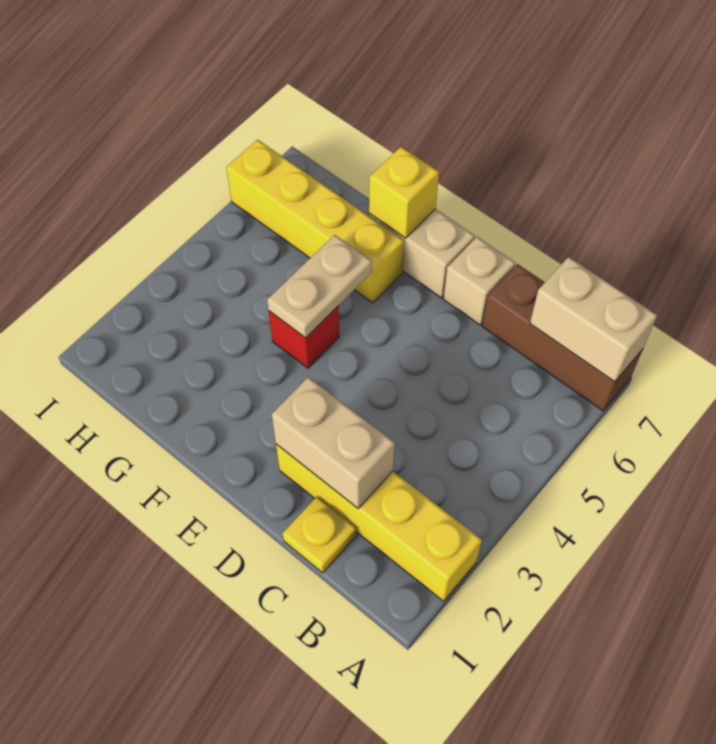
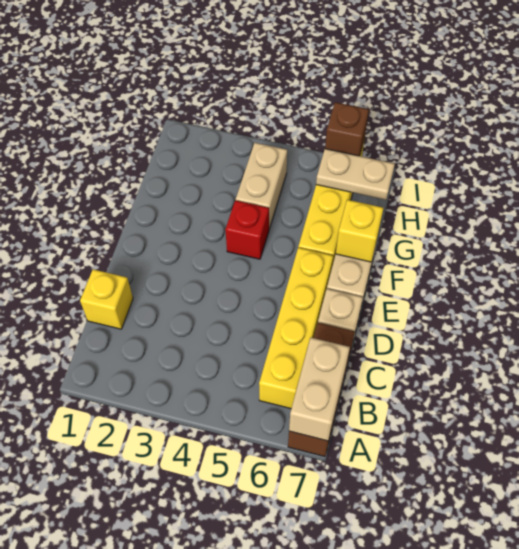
yellow 1x4 brick [276,444,482,601] -> yellow 1x4 brick moved to [259,248,333,408]
yellow 1x1 plate [283,496,357,573] -> yellow 1x1 brick [80,269,133,329]
tan 1x2 brick [272,377,395,508] -> tan 1x2 brick moved to [236,143,287,229]
tan 1x2 plate [267,235,372,338] -> tan 1x2 plate moved to [316,149,395,200]
none -> brown 1x1 brick [325,102,369,156]

